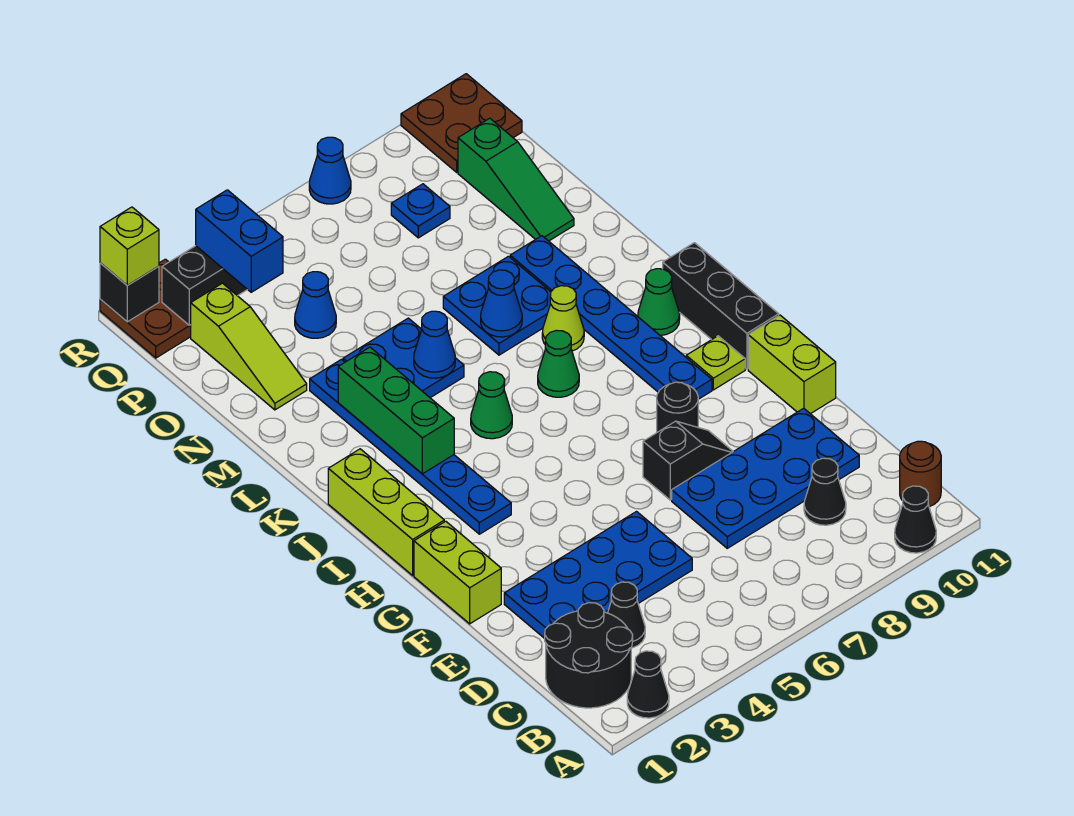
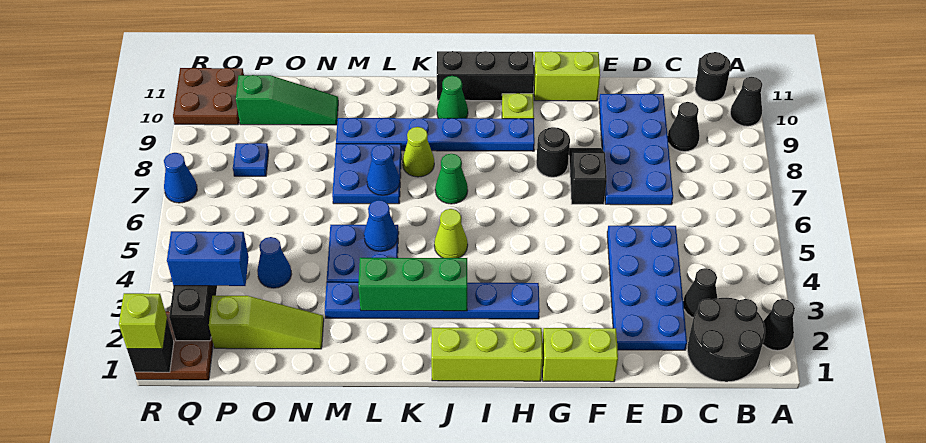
brown 1x1 round brick [900,441,941,507] -> black 1x1 round brick [695,52,731,101]
green 1x1 cone [471,372,512,439] -> lime 1x1 cone [434,209,468,258]

